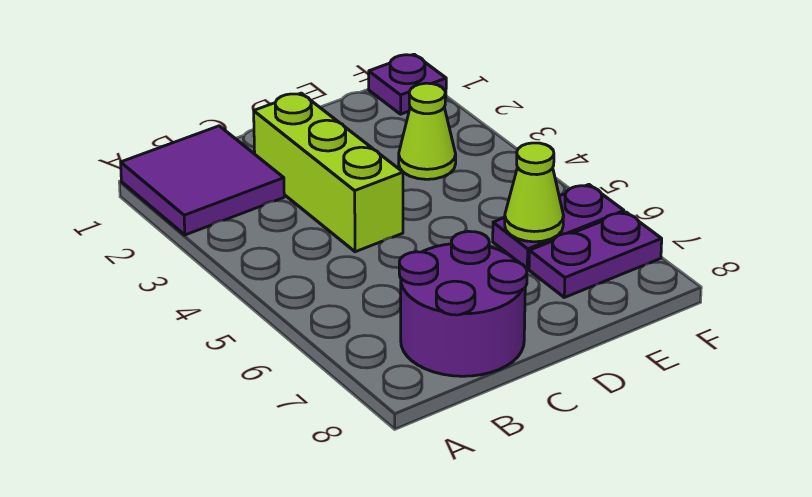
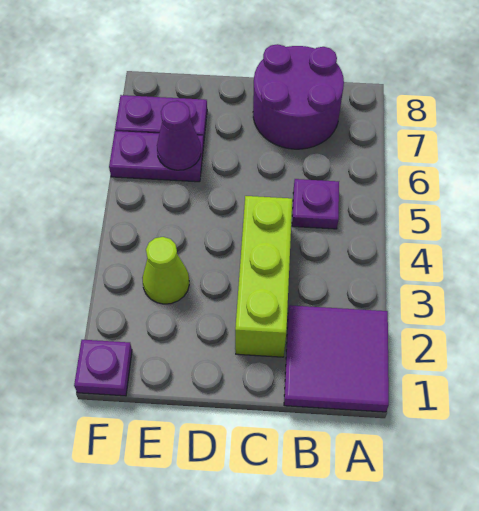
none -> purple 1x1 plate [292,179,339,229]
lime 1x1 cone [504,143,564,242] -> purple 1x1 cone [157,101,201,170]

